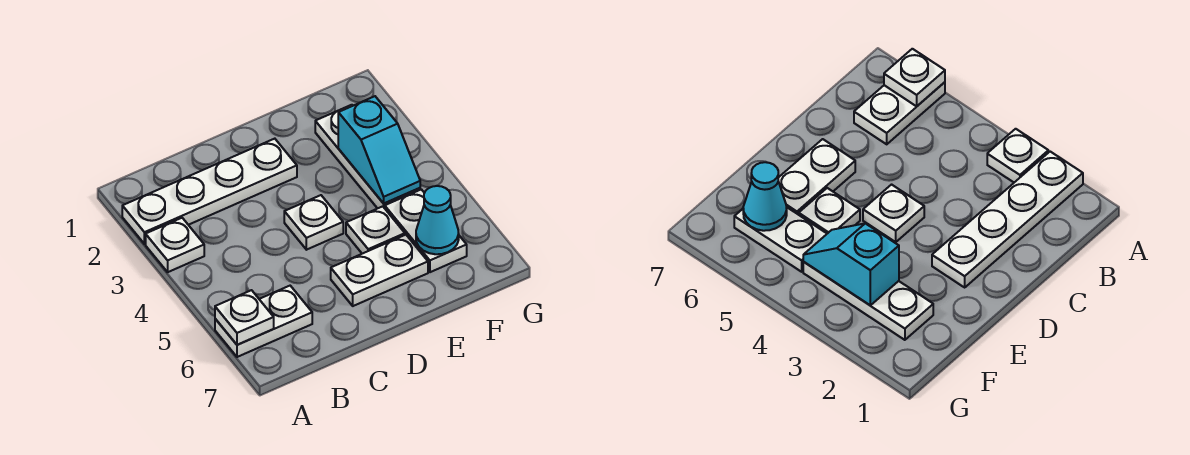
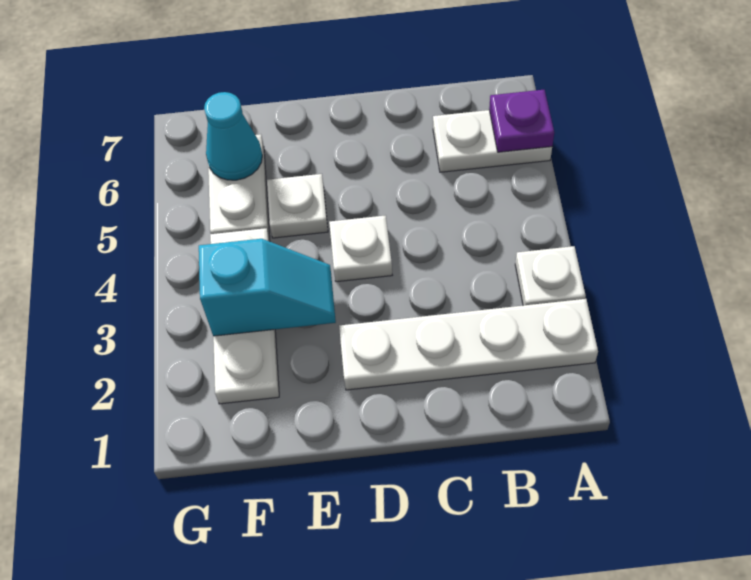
white 1x1 plate [215,290,274,345] -> purple 1x1 plate [489,90,554,152]
white 1x2 plate [331,235,428,306] -> none
cyan 1x2 slope [338,96,420,204] -> cyan 1x2 slope turned to [199,239,336,336]

